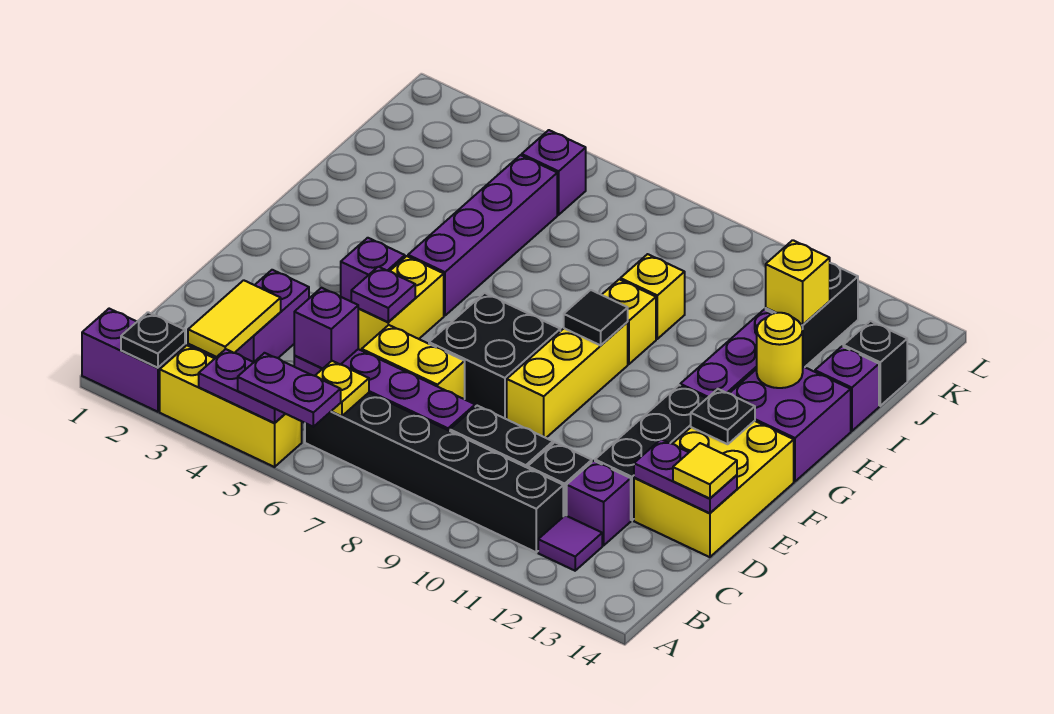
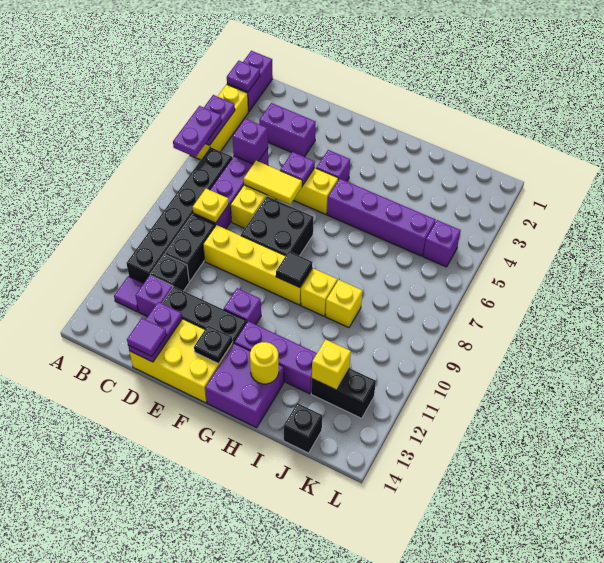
black 1x1 plate [121,312,185,368] -> purple 1x1 plate [227,61,260,92]
yellow 1x2 tile [188,280,281,357] -> yellow 1x2 tile moved to [244,161,303,205]
yellow 1x1 plate [315,361,369,416] -> yellow 1x1 plate moved to [193,189,229,223]
yellow 1x1 tile [673,443,737,499] -> purple 1x1 tile [127,318,167,356]
yellow 1x3 brick [507,322,628,438] -> yellow 1x4 brick [203,225,312,305]
purple 1x1 brick [815,346,879,431] -> purple 1x1 brick moved to [224,288,261,324]

